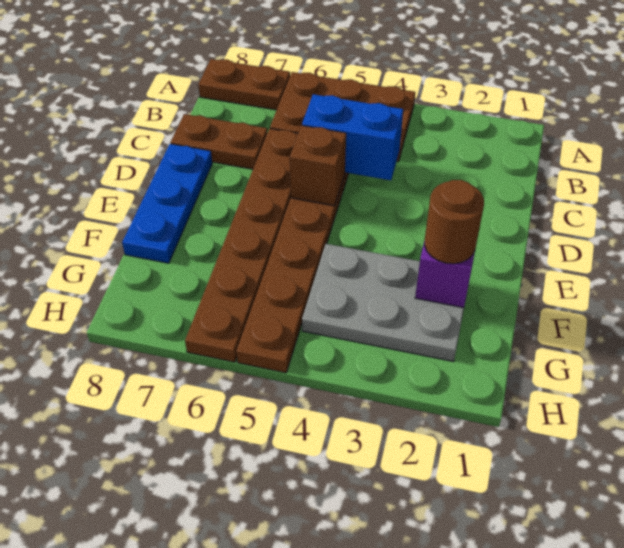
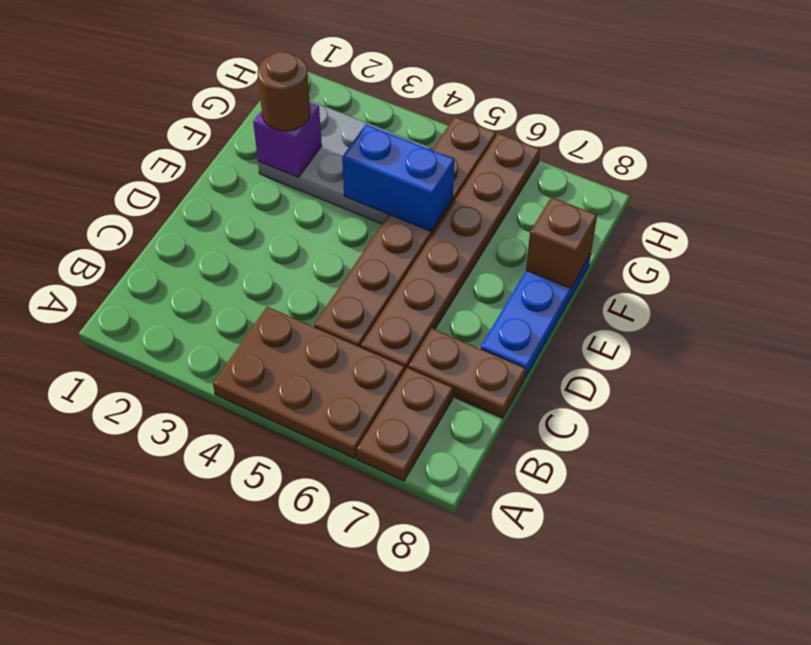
brown 1x2 plate [198,59,290,110] -> brown 1x2 plate turned to [357,368,453,481]
blue 1x2 brick [302,94,403,180] -> blue 1x2 brick moved to [342,125,454,231]
brown 1x1 brick [290,126,346,206] -> brown 1x1 brick moved to [526,197,597,288]

